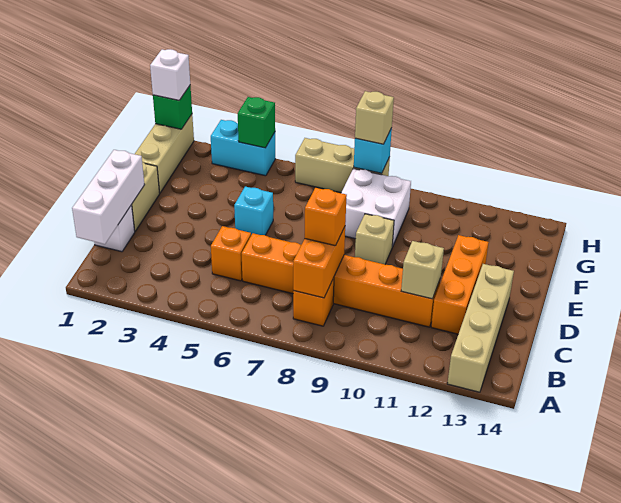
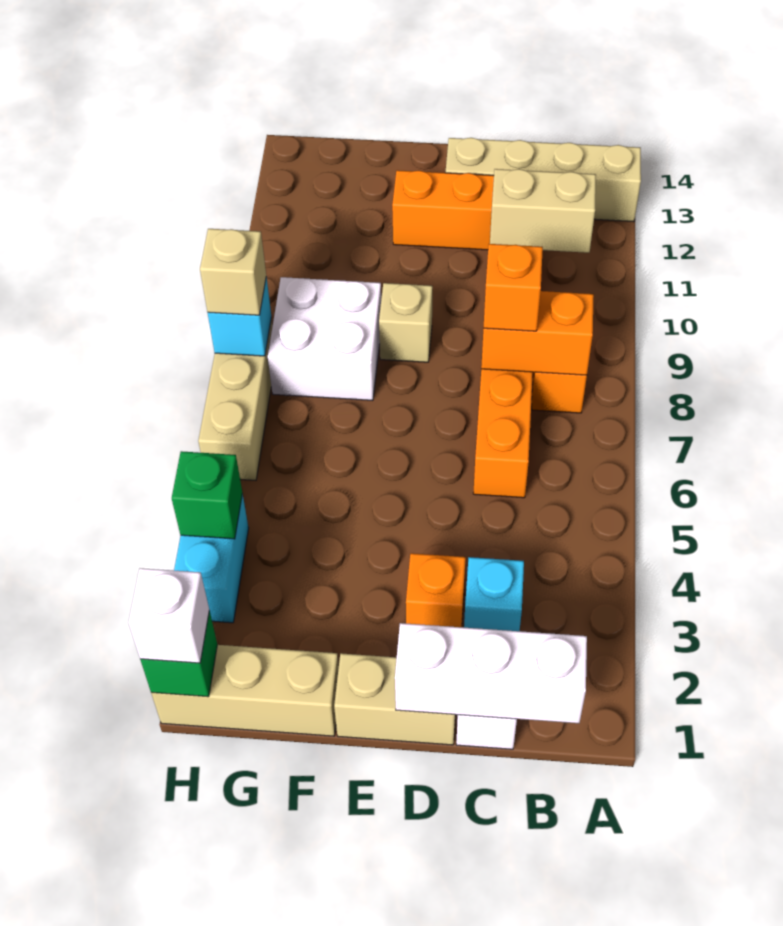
orange 1x1 brick [211,226,251,281] -> orange 1x1 brick moved to [406,553,466,627]
tan 1x1 brick [401,241,444,299] -> tan 1x2 brick [490,169,596,253]
cyan 1x1 brick [234,187,273,235] -> cyan 1x1 brick moved to [464,557,524,631]

